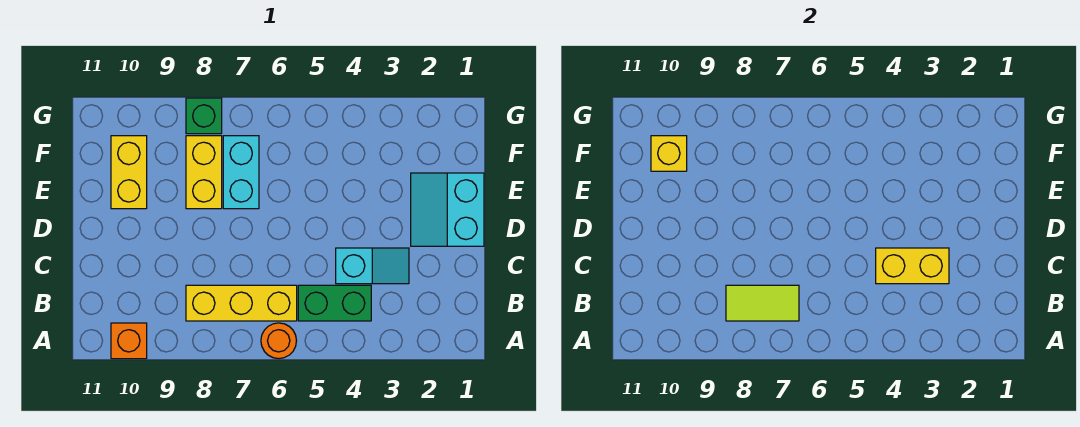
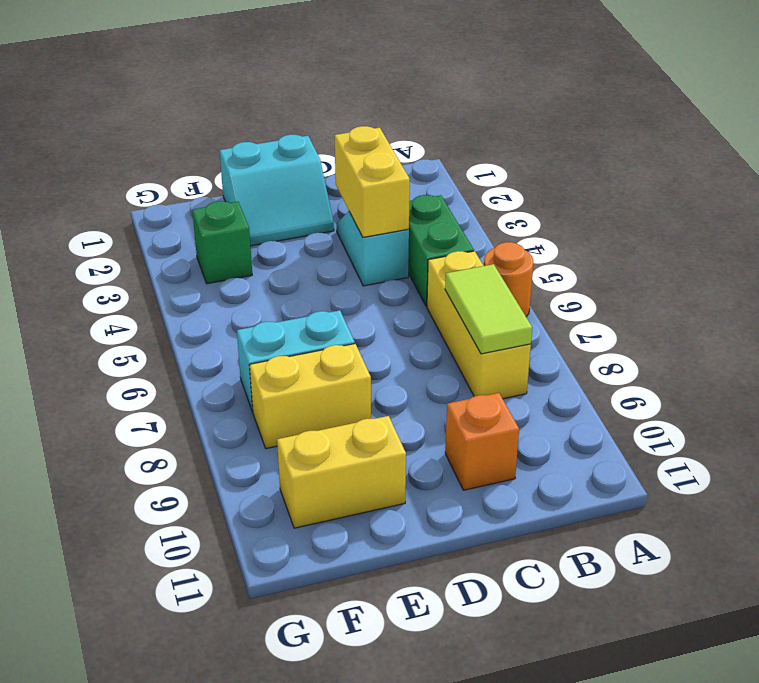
orange 1x1 brick [111,323,147,359] -> orange 1x1 brick moved to [445,393,519,490]
yellow 1x1 brick [651,136,687,171] -> none
green 1x1 brick [186,98,222,134] -> green 1x1 brick moved to [192,201,252,284]

